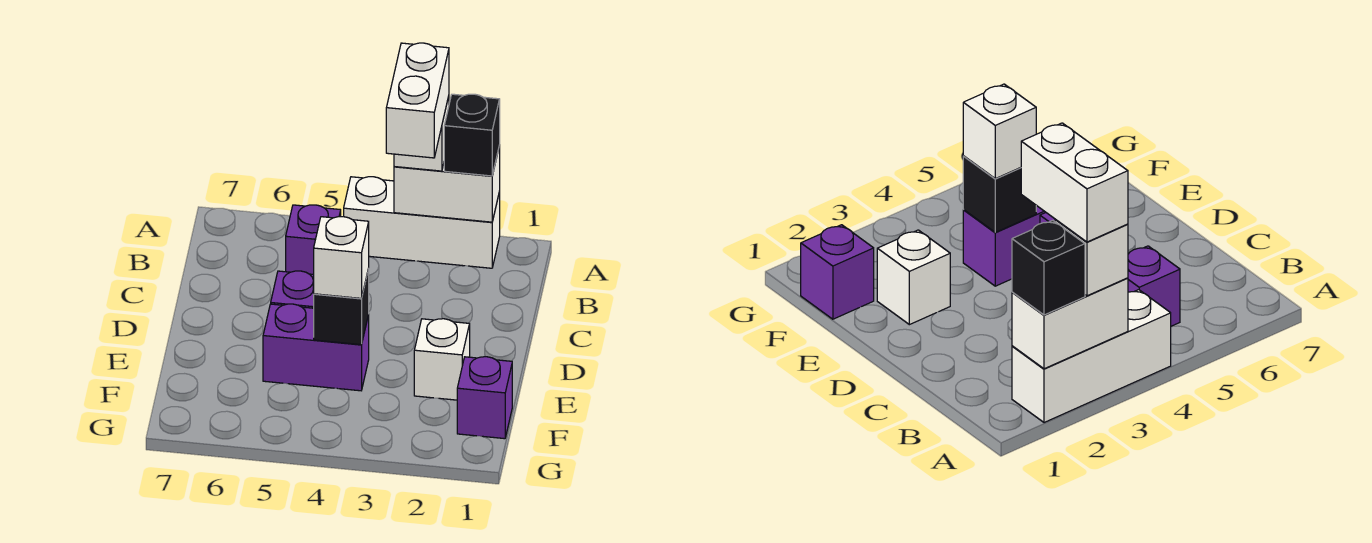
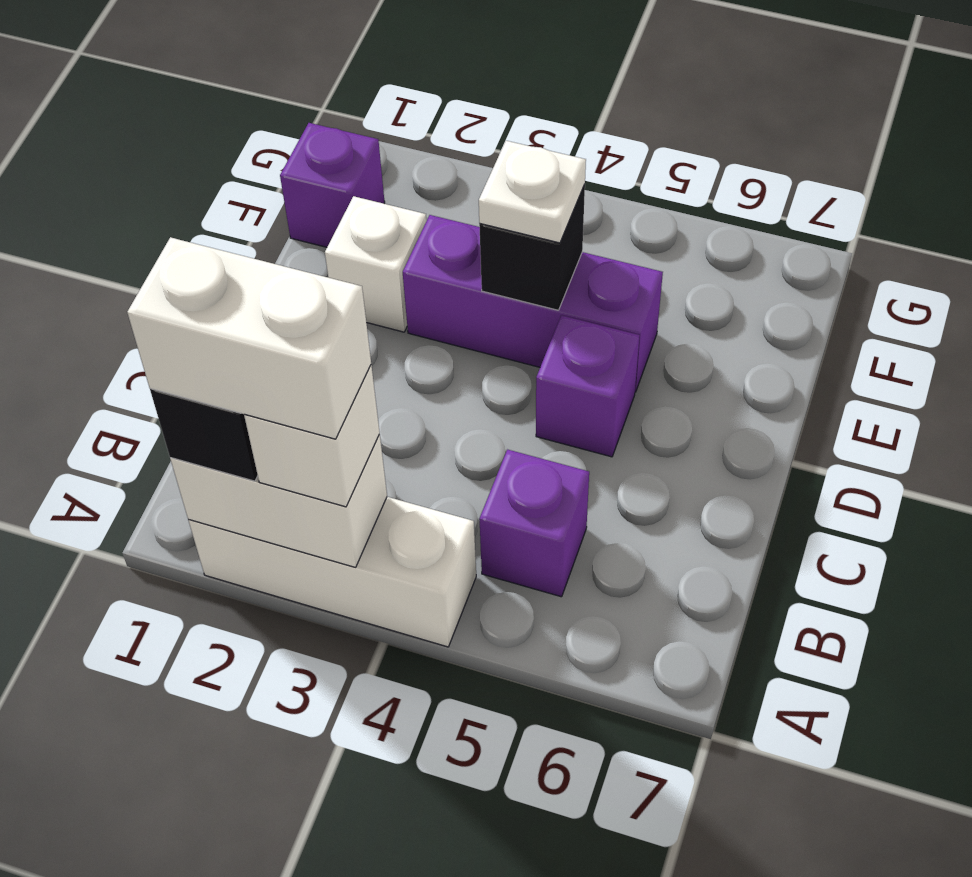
white 1x2 brick [386,43,449,158] -> white 1x2 brick turned to [127,237,371,439]
purple 1x2 brick [263,304,369,391] -> purple 1x3 brick [403,215,663,392]
white 1x1 brick [314,217,369,298] -> white 1x1 plate [479,141,586,243]

